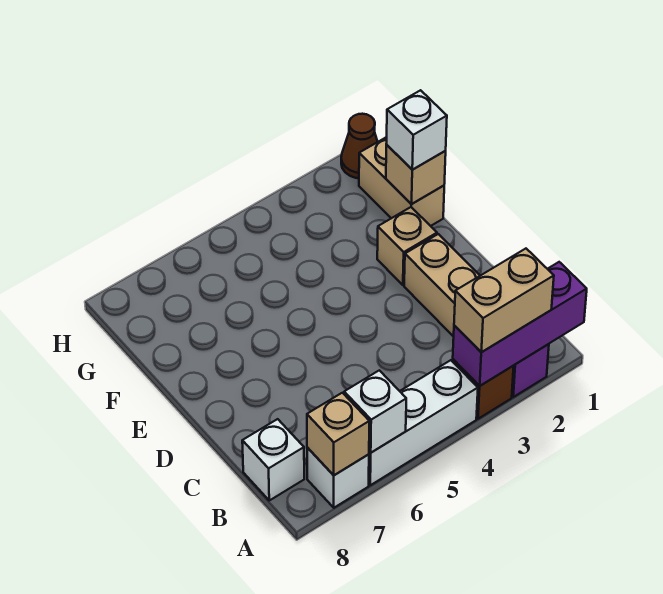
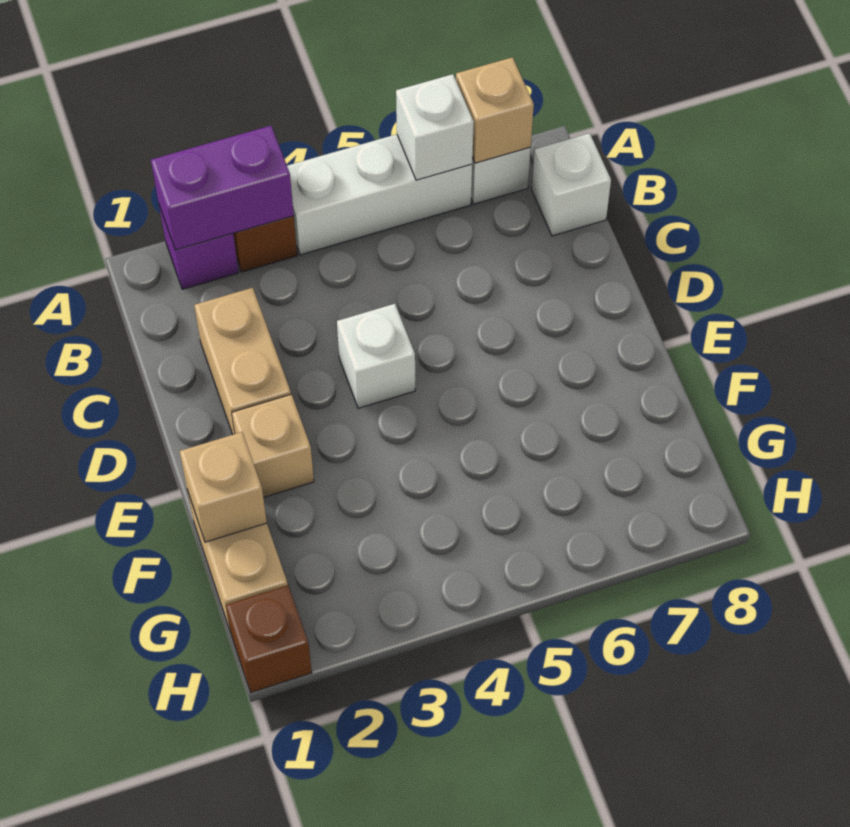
purple 1x3 brick [453,262,587,386] -> purple 1x2 brick [151,126,294,250]
tan 1x2 brick [454,249,554,352] -> none
white 1x1 brick [386,90,447,170] -> white 1x1 brick moved to [337,304,415,408]
brown 1x1 cone [341,114,378,178] -> brown 1x1 brick [226,585,312,693]

